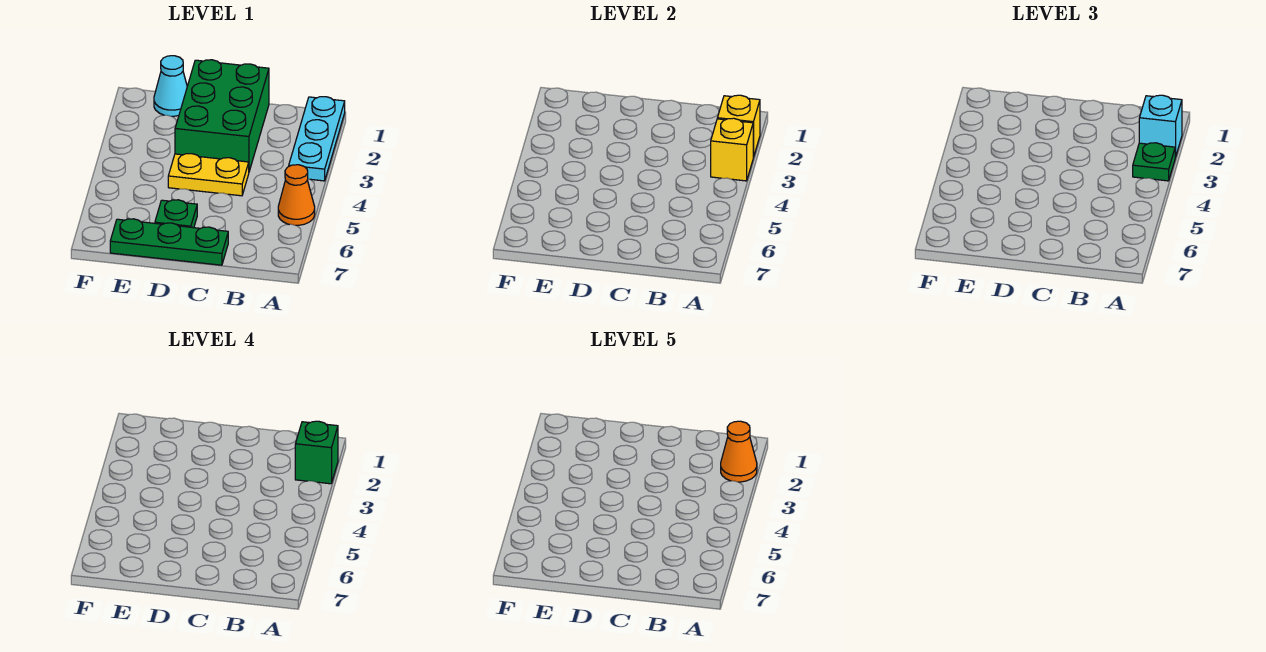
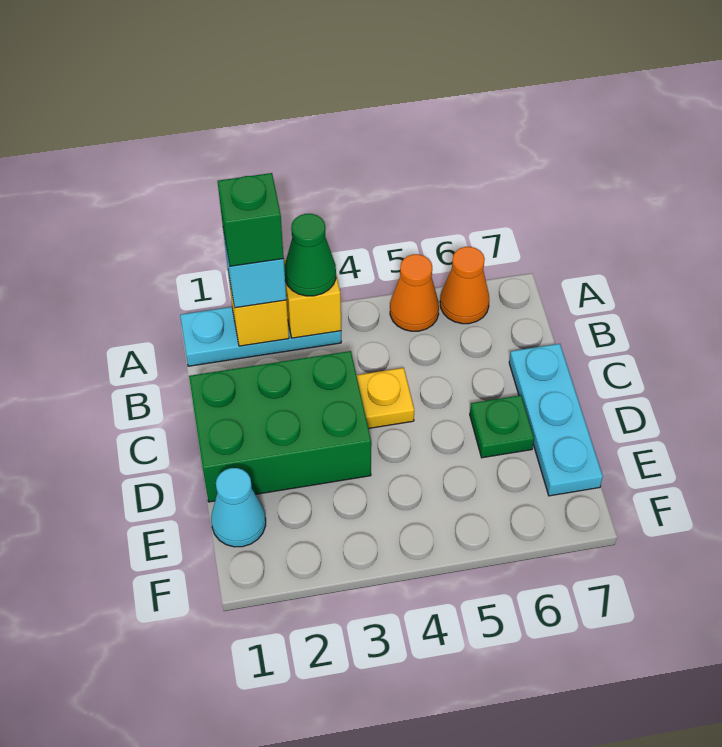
orange 1x1 cone [721,421,757,482] -> orange 1x1 cone moved to [440,247,489,324]
green 1x1 plate [1133,143,1175,181] -> green 1x1 cone [284,214,336,296]
yellow 1x2 plate [168,154,249,196] -> yellow 1x1 plate [356,368,414,428]
green 1x3 plate [110,219,228,265] -> cyan 1x3 plate [509,344,603,496]

